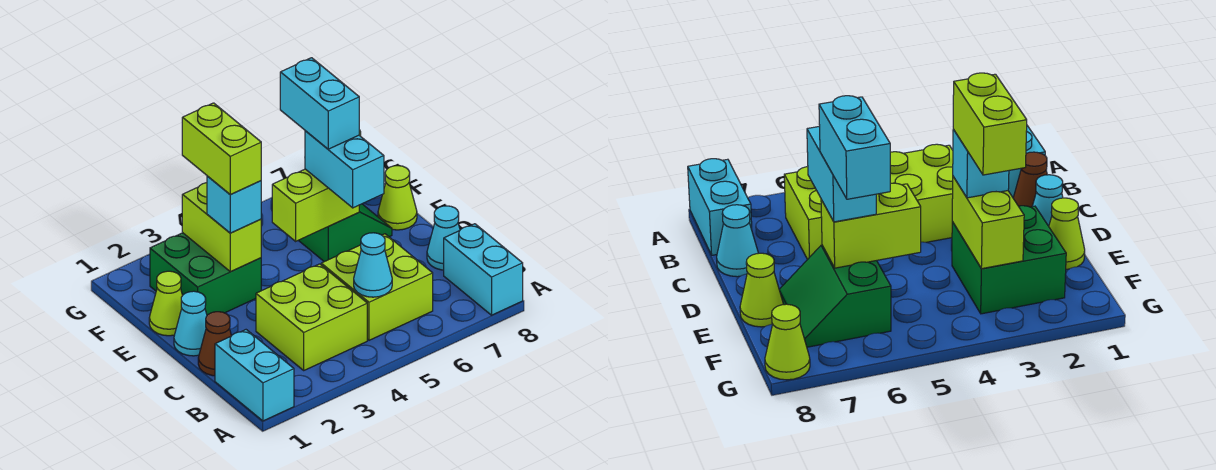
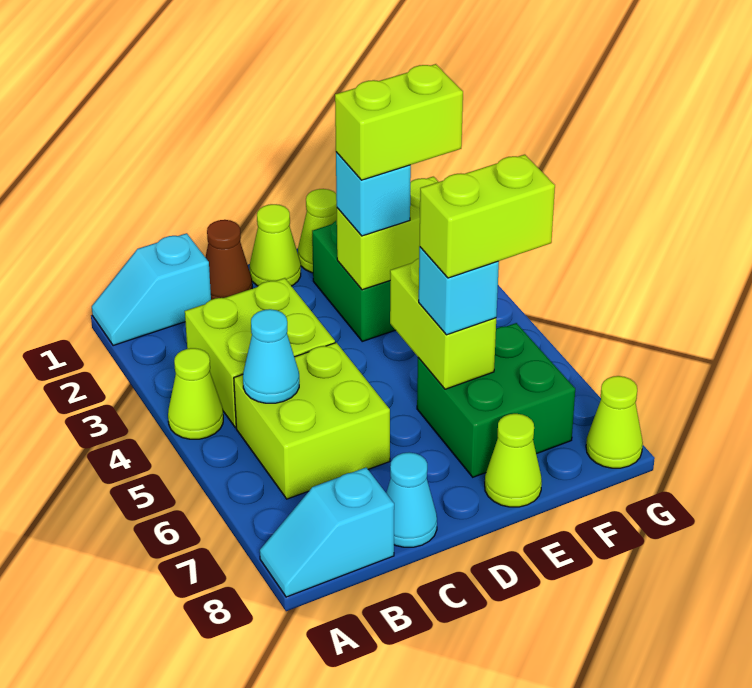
cyan 1x2 brick [215,330,294,421] -> cyan 1x2 slope [92,233,211,346]
none -> lime 1x1 cone [168,348,223,439]
cyan 1x2 brick [444,224,523,315] -> cyan 1x2 slope [260,468,394,597]
cyan 1x1 cone [174,291,207,356] -> lime 1x1 cone [250,204,301,286]
cyan 1x2 brick [305,131,384,208] -> cyan 1x1 brick [419,247,499,335]
green 2x2 slope [298,204,392,262] -> green 2x2 brick [417,323,575,477]
cyan 1x2 brick [280,58,359,149] -> lime 1x2 brick [420,155,555,278]

